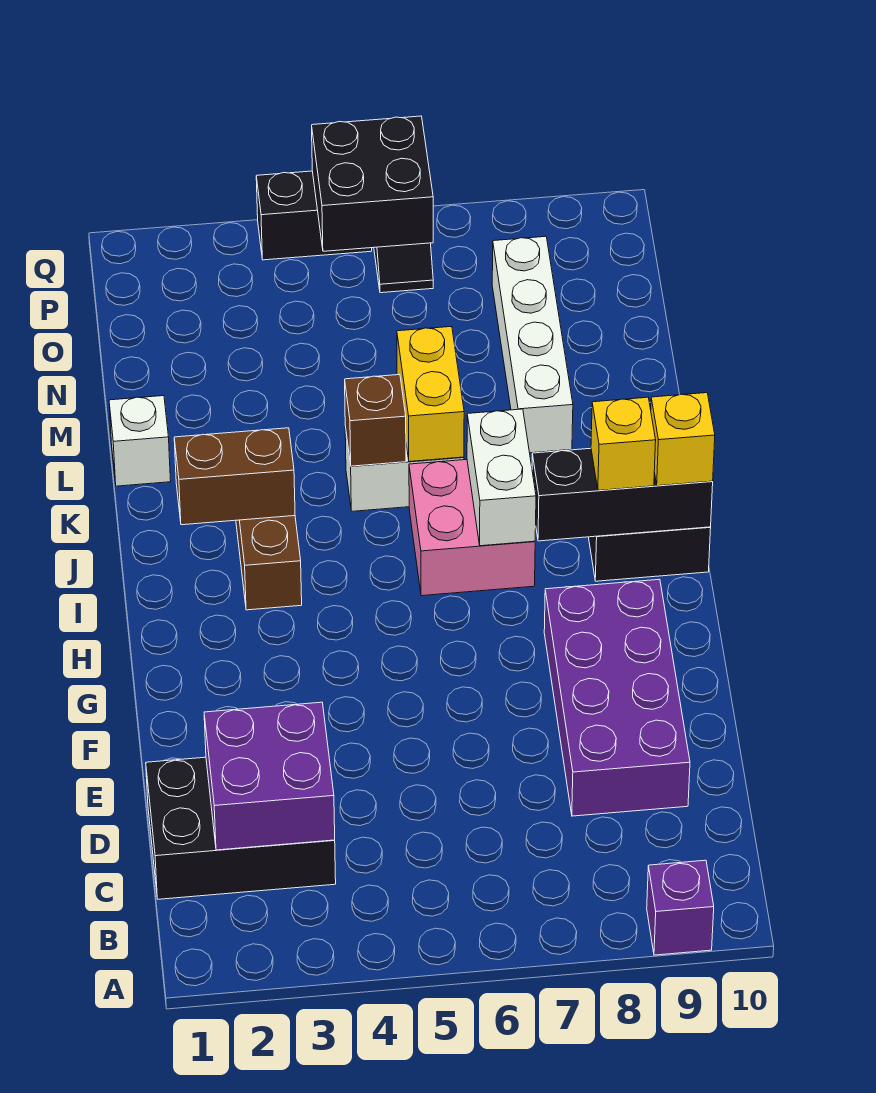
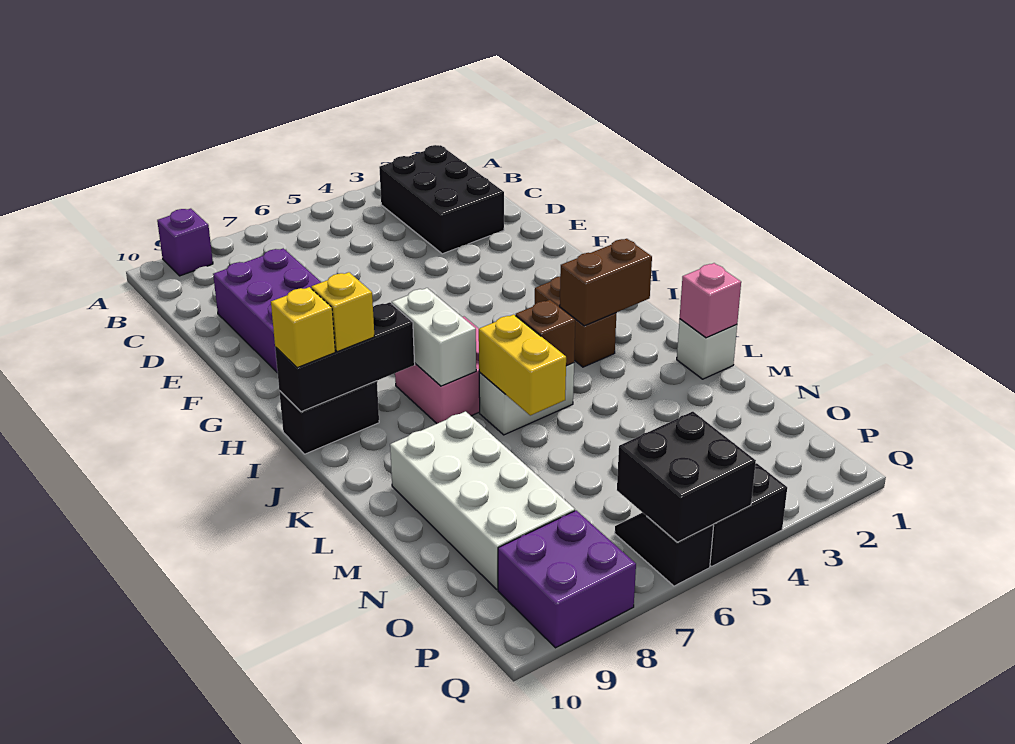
black 2x3 brick [146,757,336,899] -> black 2x3 brick turned to [379,145,504,254]
purple 2x2 brick [204,702,335,850] -> purple 2x2 brick moved to [498,510,636,648]
none -> pink 1x1 brick [680,263,741,338]
white 1x4 brick [492,236,573,453] -> white 2x4 brick [390,411,575,589]

